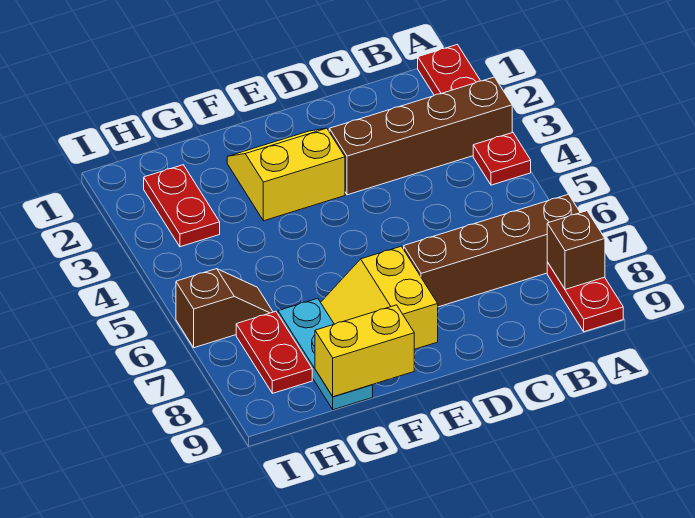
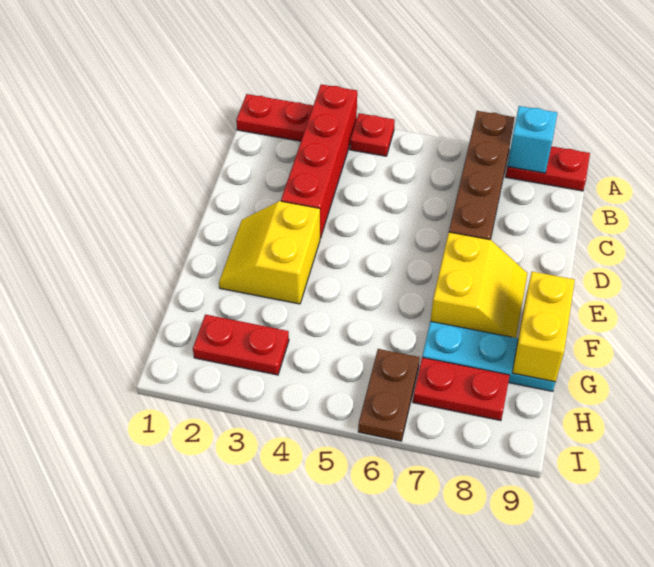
brown 1x4 brick [329,77,512,195] -> red 1x4 brick [281,84,357,238]
brown 1x1 brick [547,211,605,289] -> cyan 1x1 brick [507,106,557,173]
yellow 2x2 slope [321,246,438,349] -> yellow 2x2 slope turned to [431,232,527,338]
brown 1x2 slope [176,269,273,348] -> brown 1x2 plate [358,349,420,441]

